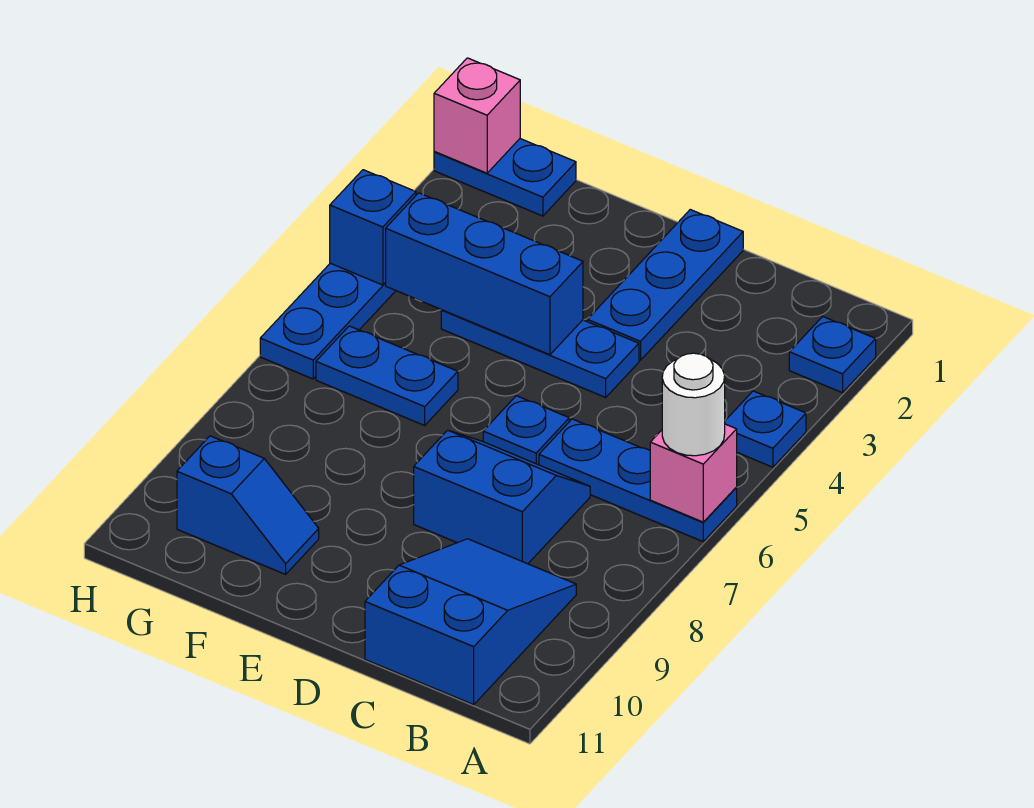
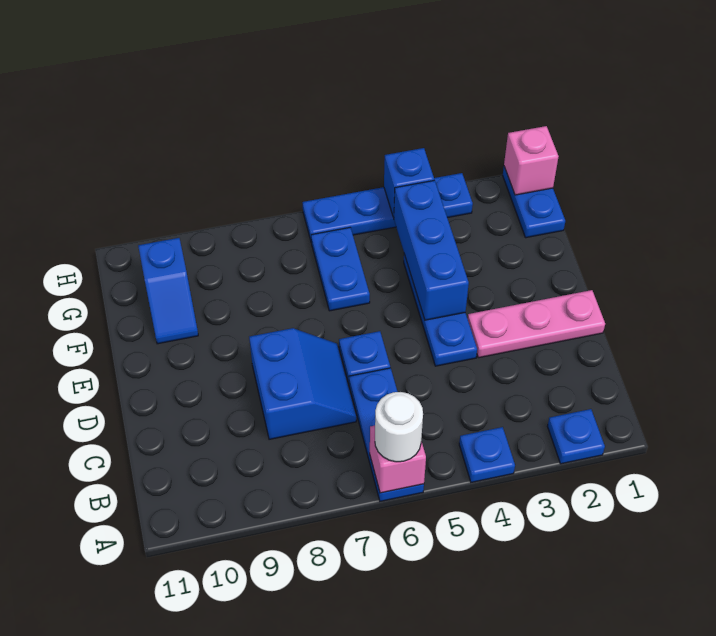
blue 2x3 slope [365,539,576,705] -> none
blue 1x3 plate [588,210,743,360] -> pink 1x3 plate [468,290,605,358]

